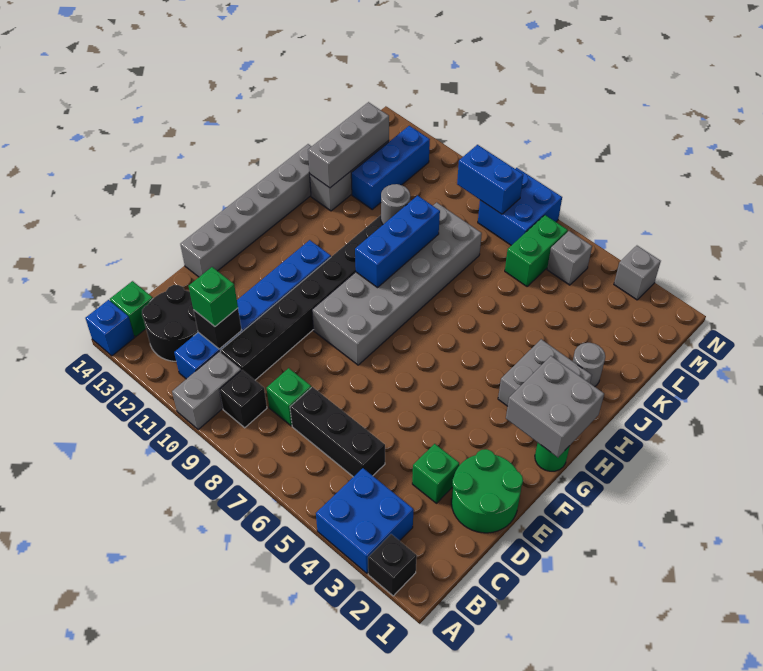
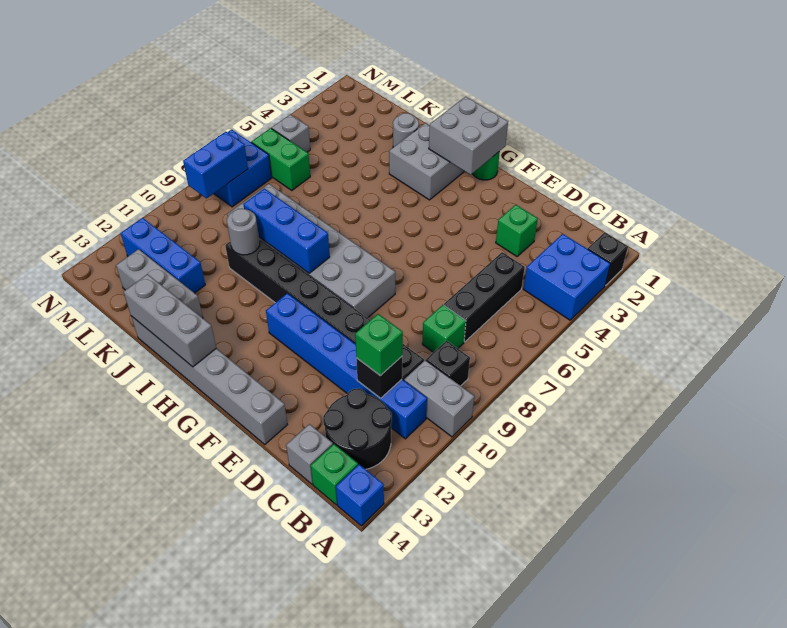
green 2x2 round brick [451,449,523,533] -> none
grey 1x3 brick [308,102,389,188] -> grey 1x3 brick moved to [124,274,216,367]
grey 1x1 brick [614,246,661,300] -> grey 1x1 brick moved to [286,424,333,484]

